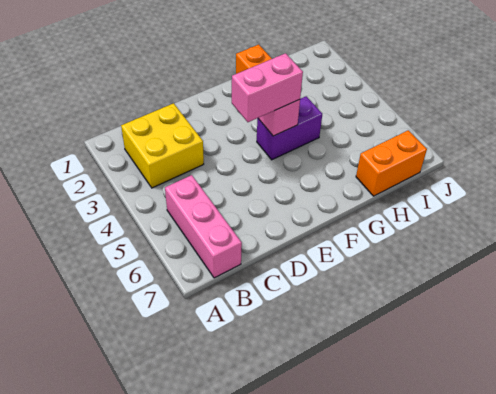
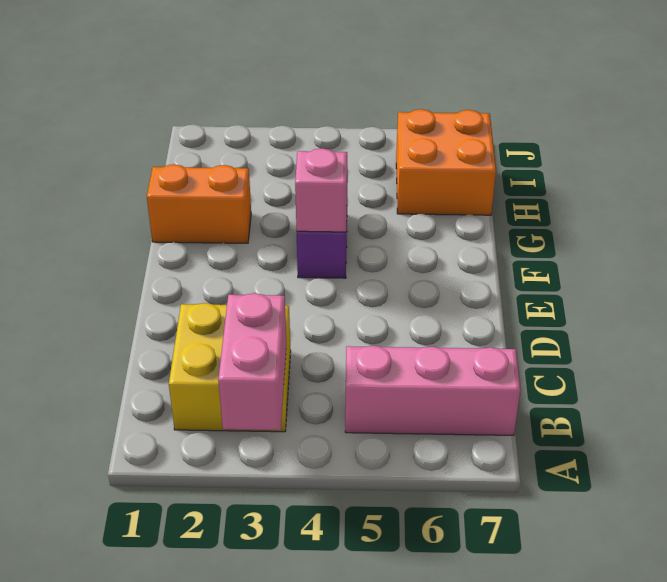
pink 1x2 brick [232,53,303,122] -> pink 1x2 brick moved to [218,293,286,430]
orange 1x2 brick [356,130,427,196] -> orange 2x2 brick [396,109,496,215]

